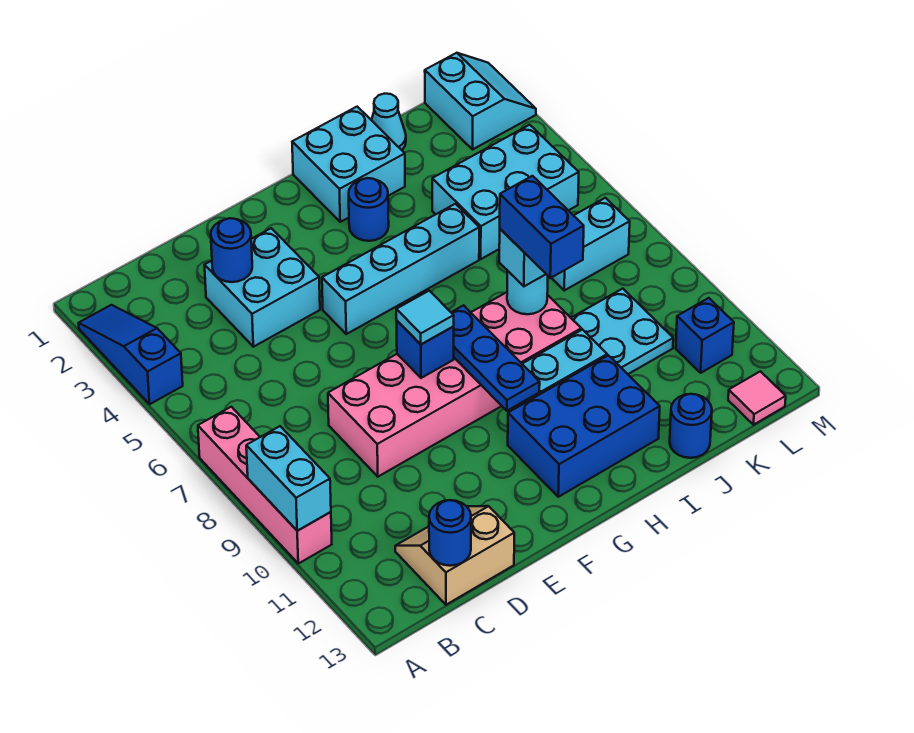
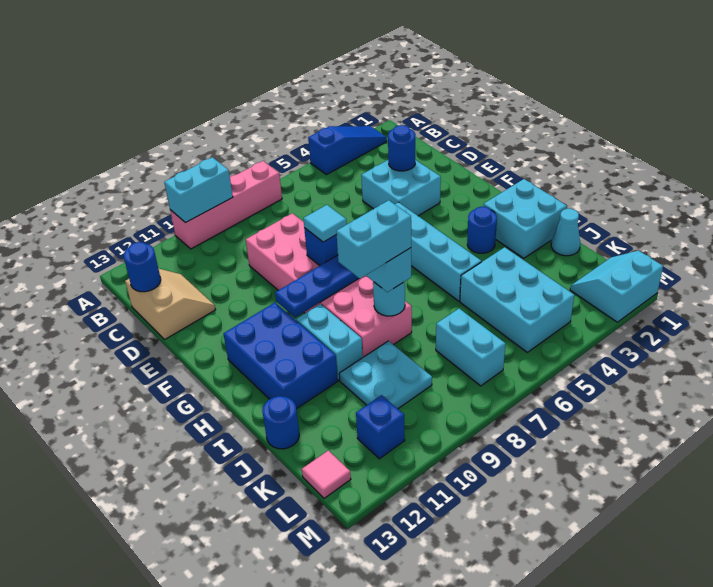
blue 1x2 brick [500,176,584,278] -> cyan 1x2 brick [336,200,411,279]
cyan 2x2 slope [425,53,536,150] -> cyan 2x2 slope turned to [570,251,663,322]

